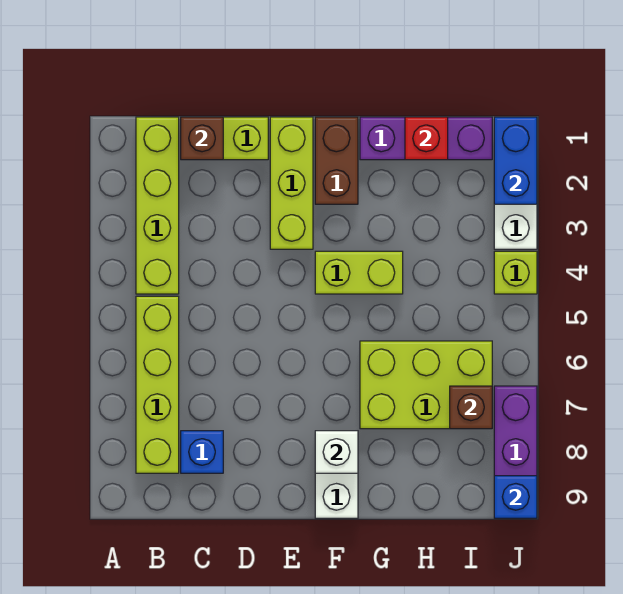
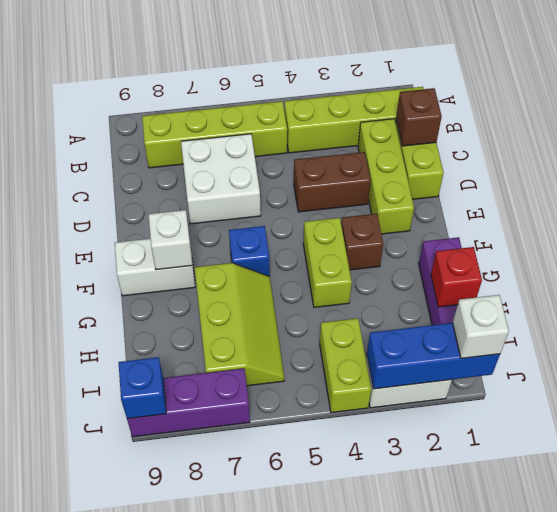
none -> white 2x2 brick [181,134,261,224]
blue 1x1 brick [181,431,223,473] -> blue 1x1 brick moved to [229,226,270,276]
lime 1x3 brick [270,117,313,249] -> lime 1x3 brick turned to [358,119,414,234]
brown 1x2 brick [315,117,358,204] -> brown 1x2 brick moved to [294,152,371,212]
lime 2x3 brick [360,341,492,429] -> lime 2x3 slope [195,263,284,386]
brown 1x1 brick [450,386,492,429] -> brown 1x1 brick moved to [341,214,383,270]
blue 1x2 brick [494,117,537,204] -> blue 1x3 brick [367,323,500,389]
none -> white 1x1 brick [453,295,509,358]
lime 1x1 brick [494,251,537,294] -> lime 1x2 brick [320,318,371,413]

